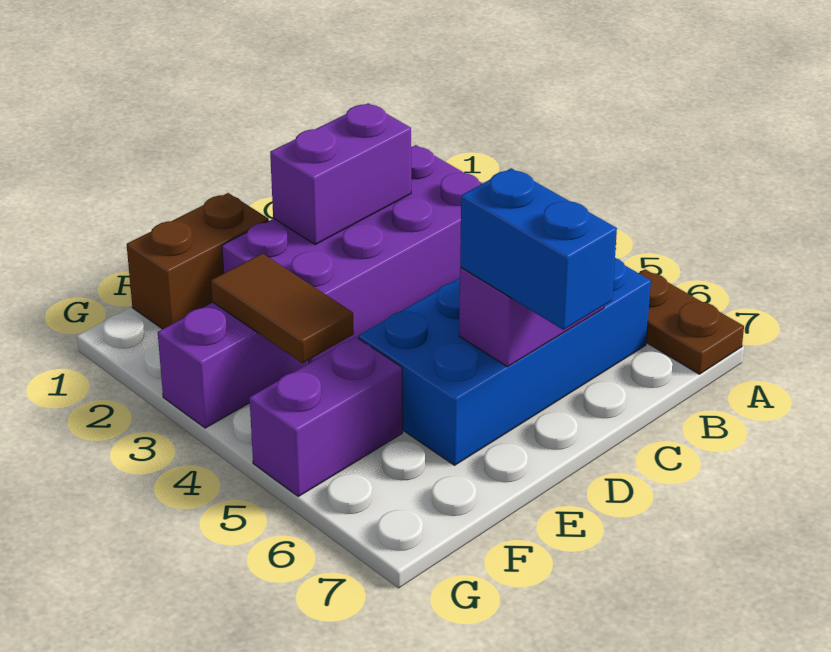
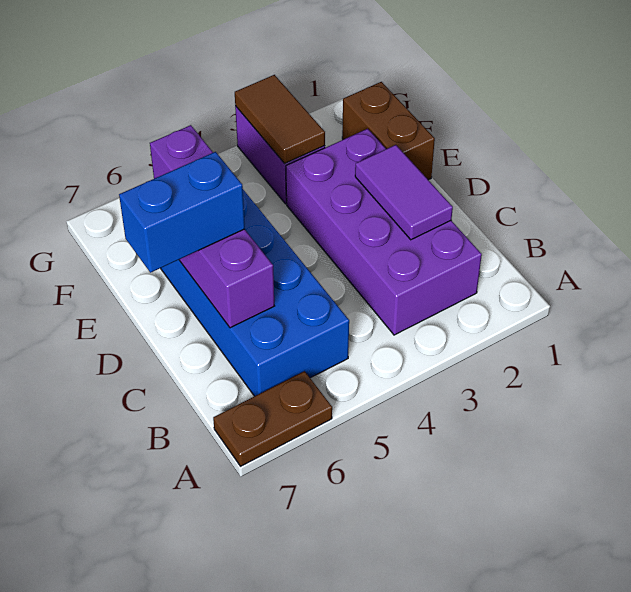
purple 1x2 brick [270,103,411,245] -> purple 1x2 tile [355,145,453,240]
brown 1x2 tile [211,253,354,363] -> brown 1x2 tile turned to [235,75,325,164]

